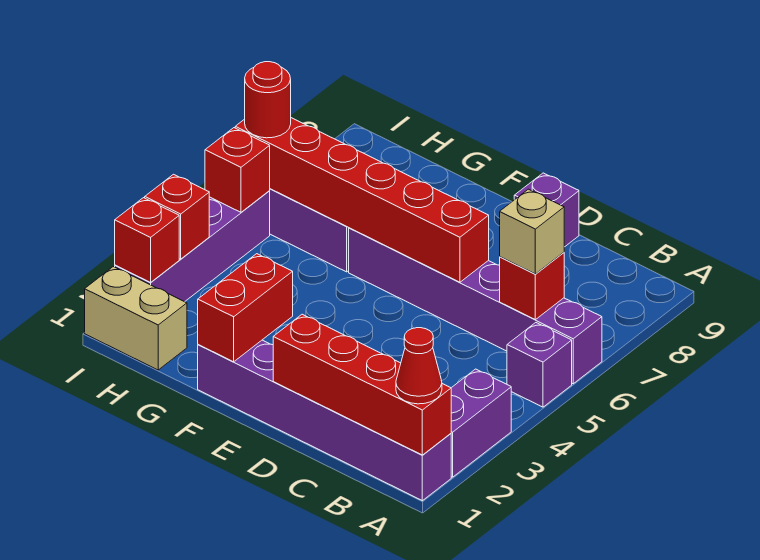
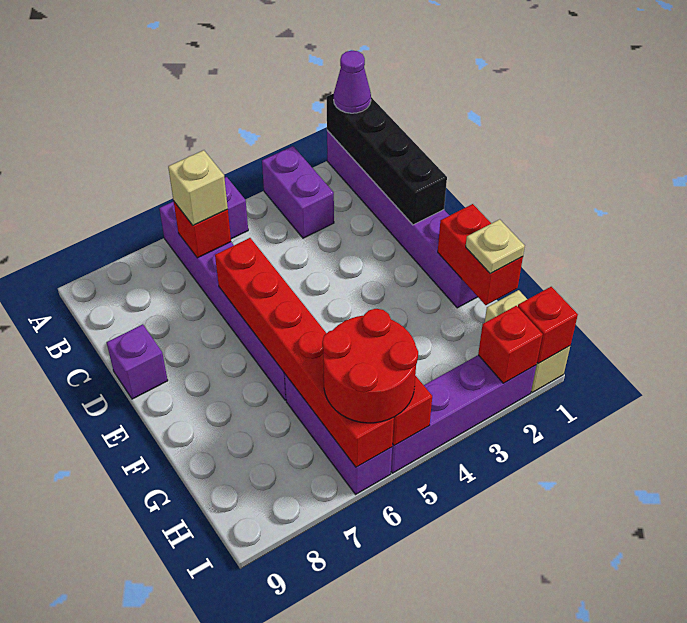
red 1x4 brick [273,314,451,455] -> black 1x4 brick [326,94,447,225]
red 1x1 cone [396,328,442,404] -> purple 1x1 cone [334,51,371,113]
purple 1x2 brick [451,369,511,477] -> purple 1x2 brick turned to [262,146,334,238]
red 1x2 brick [198,254,293,362] -> red 1x2 brick turned to [438,204,523,305]
none -> tan 1x1 plate [466,219,525,274]
red 1x1 brick [145,174,209,259] -> red 1x1 brick moved to [518,287,578,364]
red 1x1 round brick [245,62,291,138] -> red 2x2 round brick [322,309,418,423]

